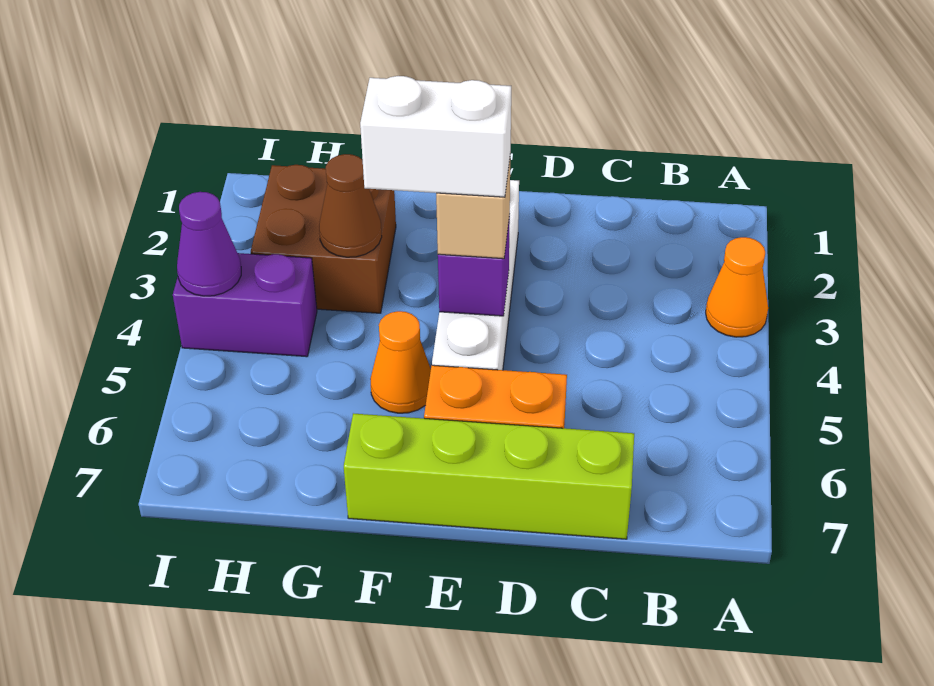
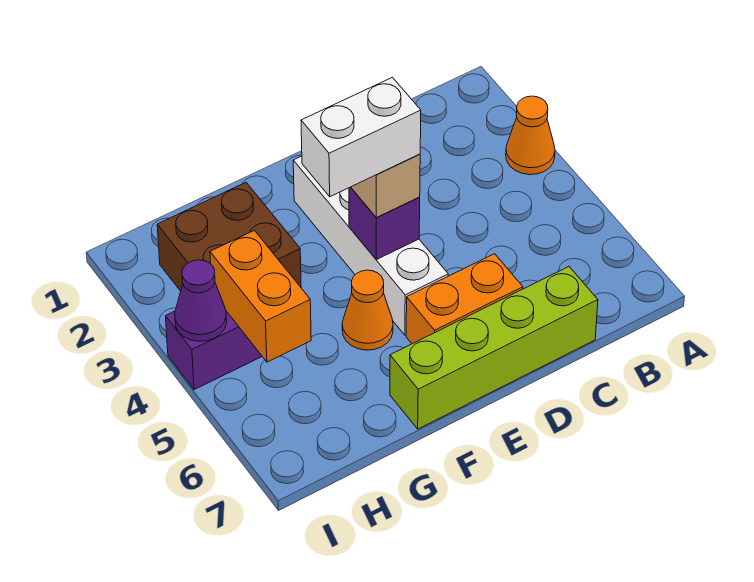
brown 1x1 cone [319,154,382,257] -> none
none -> orange 1x2 brick [210,230,311,362]

